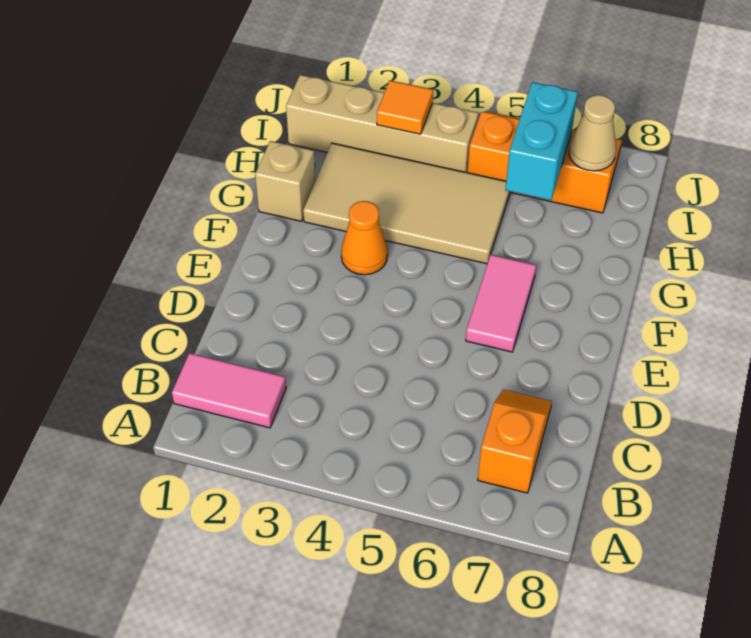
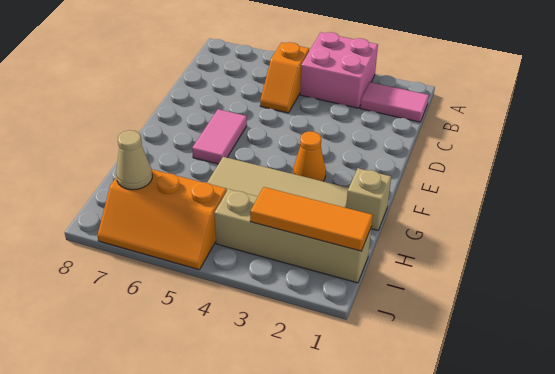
none -> pink 2x2 brick [300,32,378,108]
orange 1x2 slope [478,390,552,493] -> orange 1x2 slope moved to [260,42,309,113]
cyan 1x2 brick [505,82,578,200] -> none
orange 1x1 tile [377,80,433,134] -> orange 1x3 tile [250,187,373,251]

